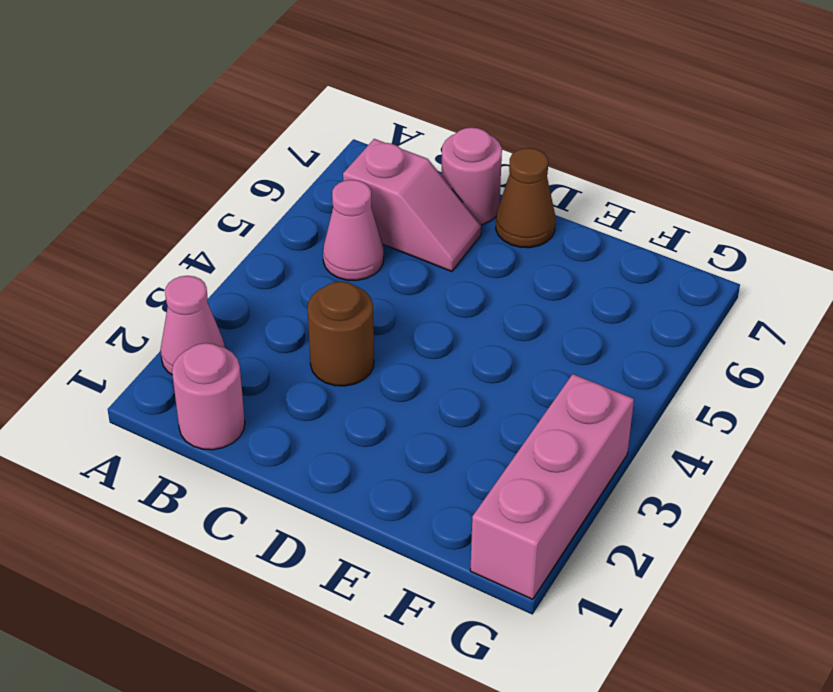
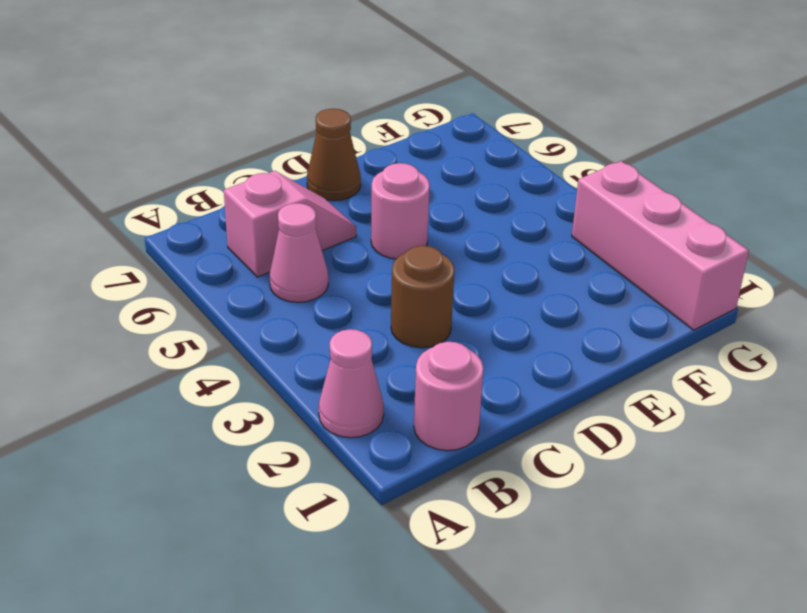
pink 1x1 round brick [442,128,502,225] -> pink 1x1 round brick moved to [371,163,430,259]

